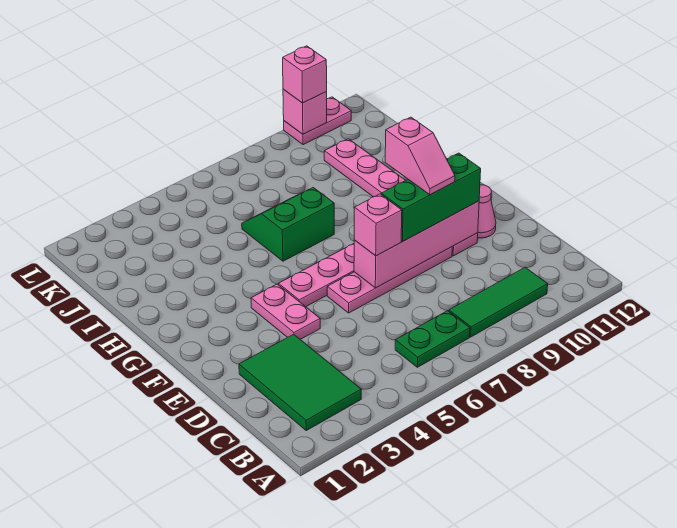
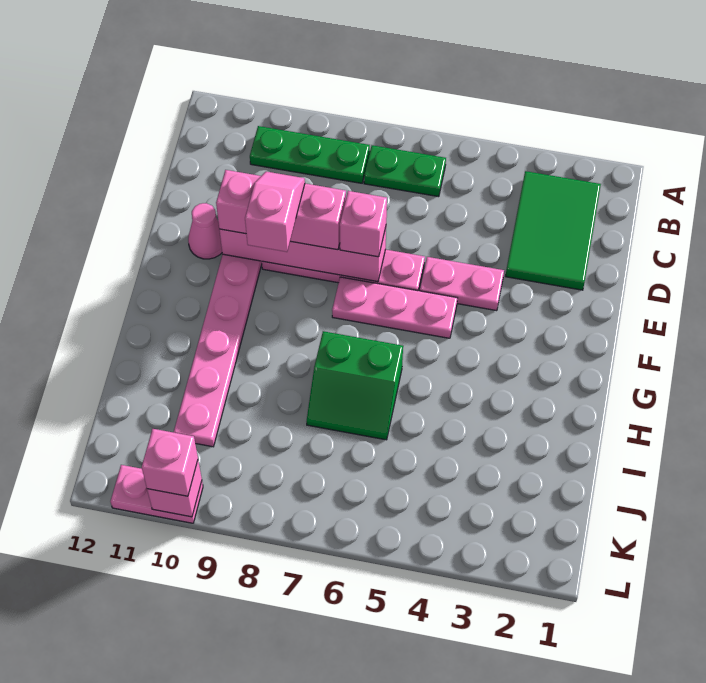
green 1x3 tile [449,267,548,337] -> green 1x3 plate [250,126,370,183]
pink 1x2 plate [251,284,320,339] -> pink 1x2 plate turned to [420,257,504,311]
green 1x3 brick [381,153,481,242] -> pink 1x3 brick [216,170,346,250]

